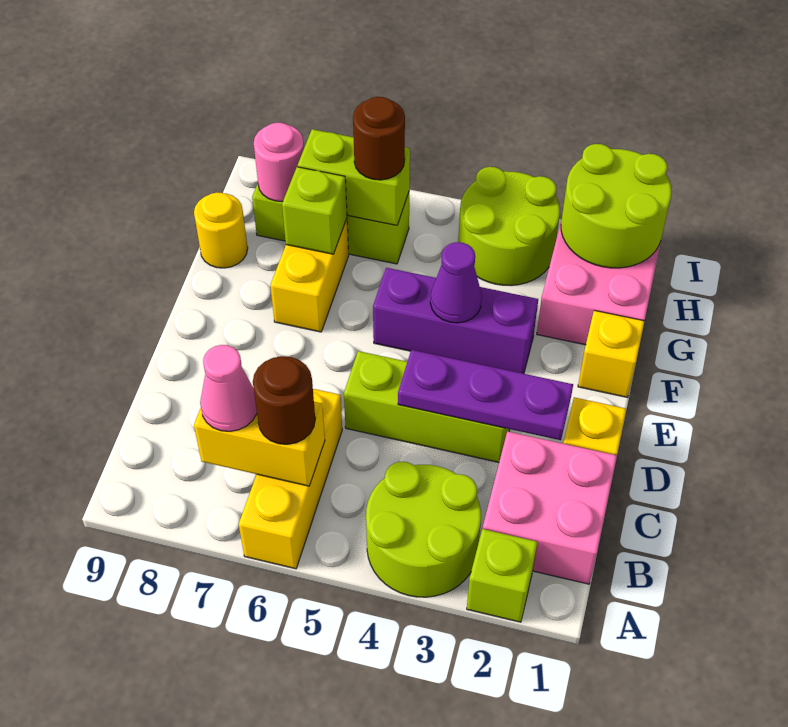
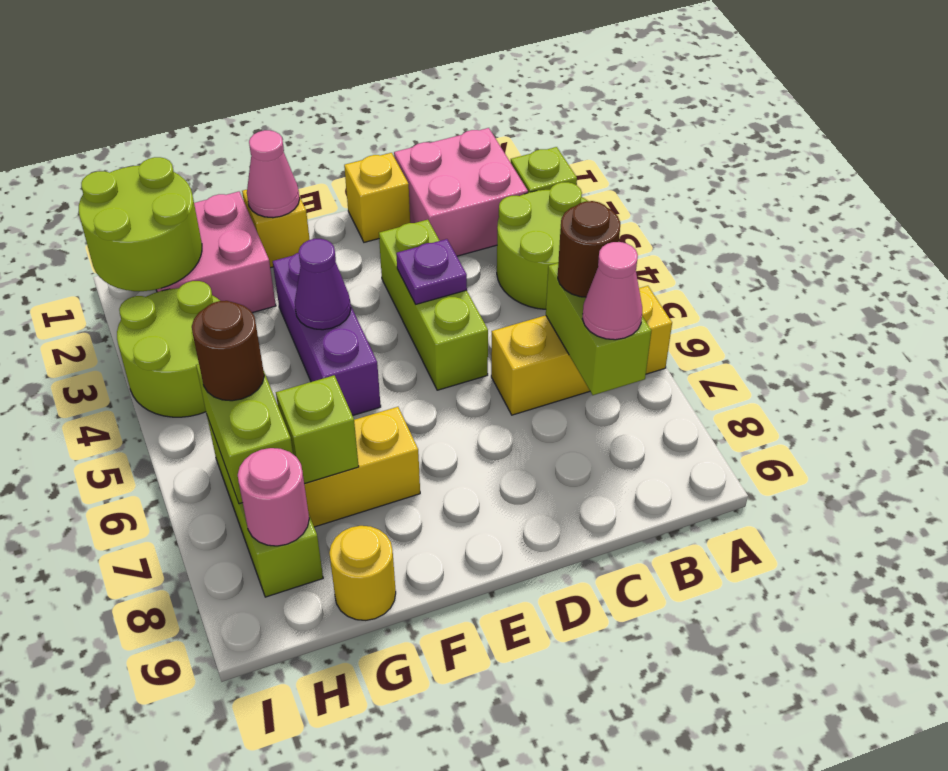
yellow 1x2 brick [194,402,325,486] -> lime 1x2 brick [546,263,651,395]
purple 1x3 plate [398,350,573,440] -> purple 1x1 plate [396,239,467,304]
none -> pink 1x1 cone [247,130,300,218]

